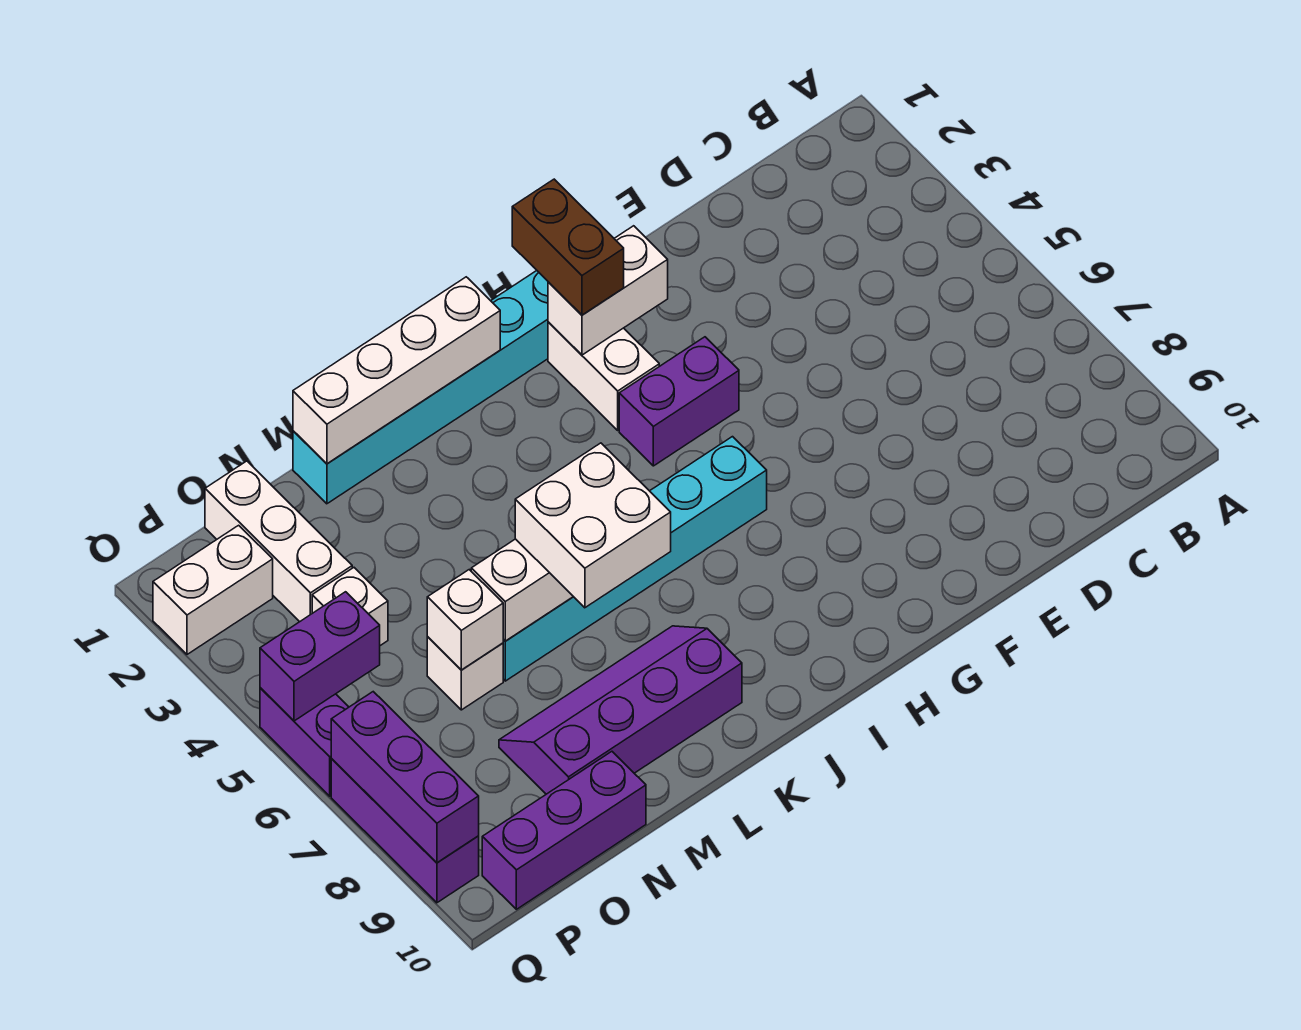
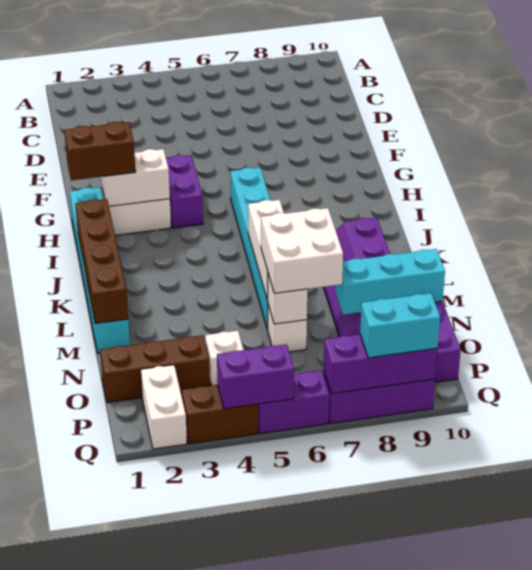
white 1x2 brick [548,226,668,355] -> white 1x2 brick turned to [101,149,170,206]
white 1x4 brick [293,277,500,464] -> brown 1x4 brick [75,199,128,324]
white 2x2 brick [515,443,671,608] -> white 2x2 brick moved to [261,208,343,293]
none -> cyan 1x3 brick [335,249,445,315]
white 1x3 brick [205,461,352,622] -> brown 1x3 brick [100,335,210,403]
purple 1x2 brick [260,592,380,721] -> purple 1x2 brick turned to [217,344,294,409]
none -> brown 1x2 brick [182,385,258,444]
none -> cyan 1x2 brick [360,293,440,358]

